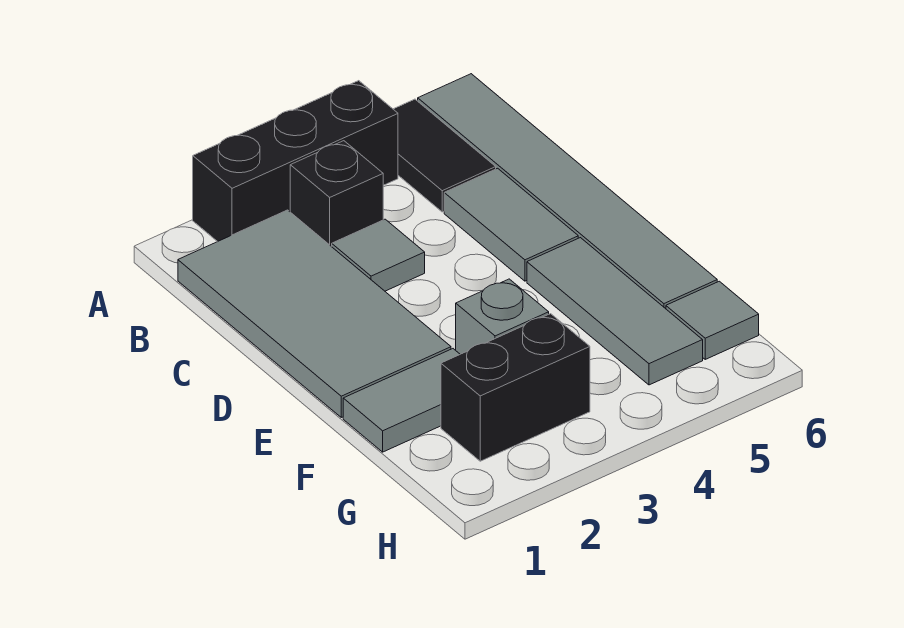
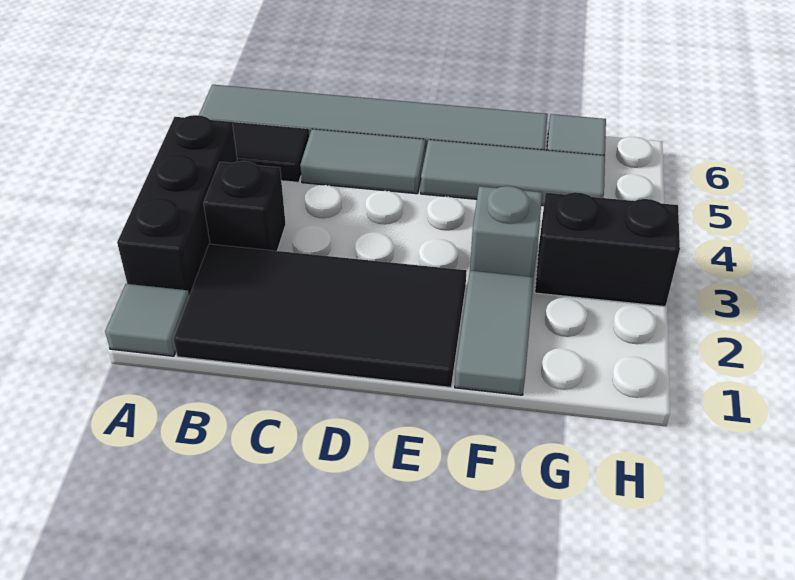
grey 2x4 tile [178,210,451,417] -> black 2x4 tile [174,244,467,387]
grey 1x1 tile [332,219,425,291] -> grey 1x1 tile moved to [105,284,189,356]
black 1x2 brick [441,314,590,461] -> black 1x2 brick turned to [535,192,680,306]

